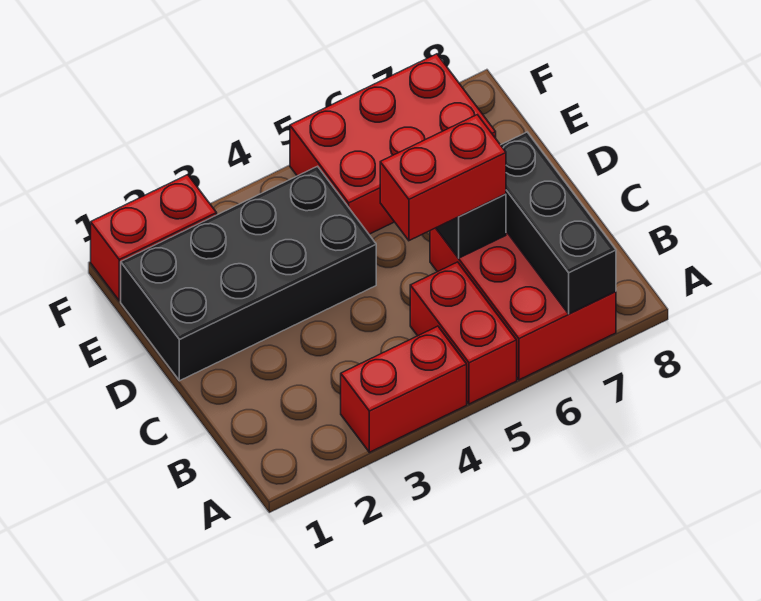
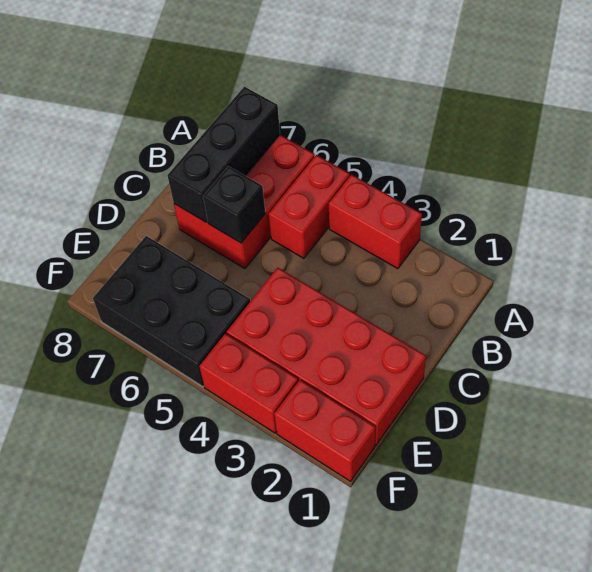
red 1x2 brick [380,115,506,241] -> red 1x2 brick moved to [199,333,298,433]
black 2x4 brick [121,166,376,381] -> red 2x4 brick [227,267,426,445]
red 2x3 brick [290,54,496,234] -> black 2x3 brick [93,236,250,387]

